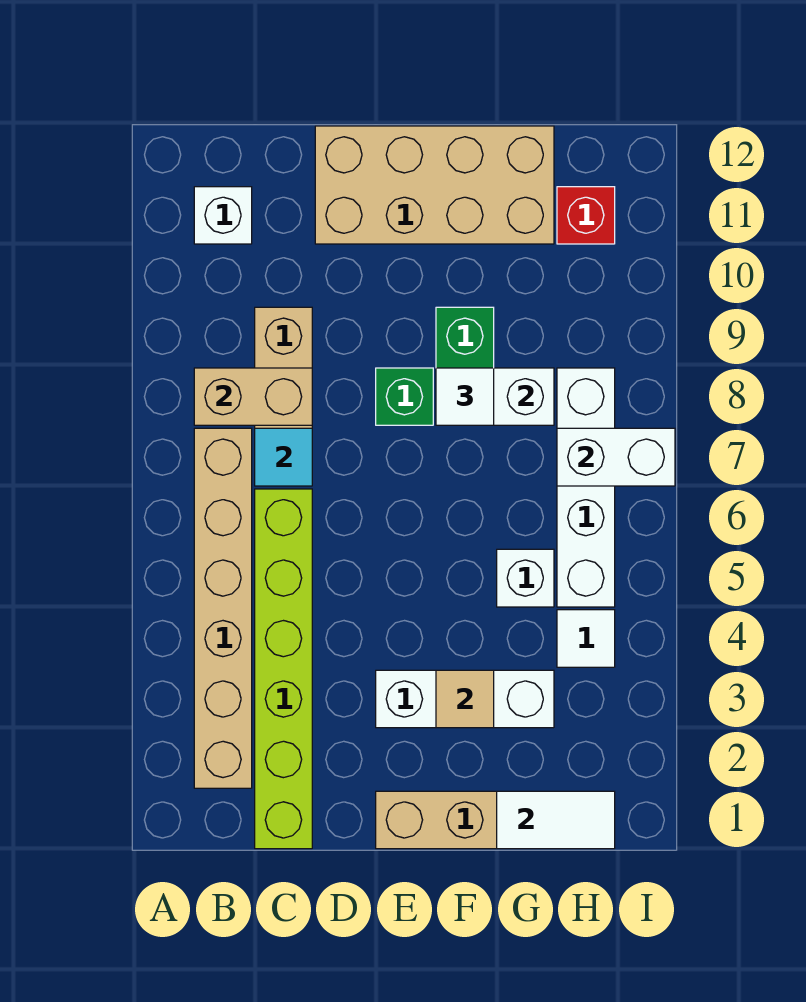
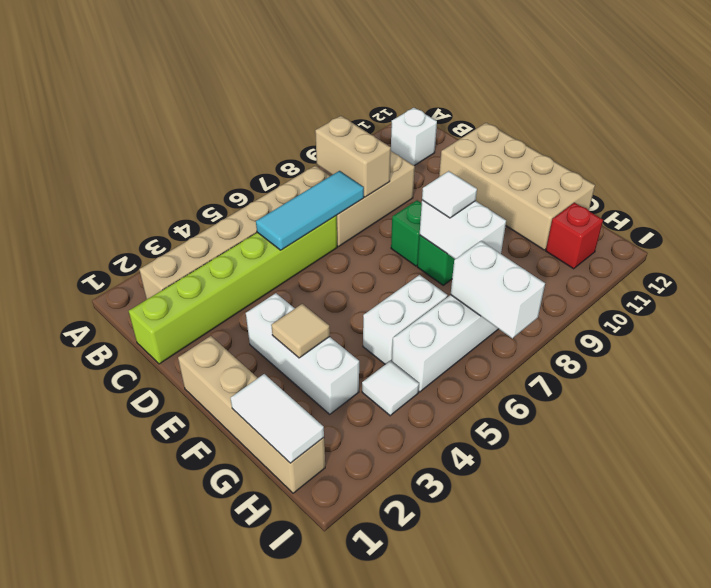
cyan 1x1 tile [255,428,312,486] -> cyan 1x3 tile [256,171,364,250]
white 1x1 brick [497,549,554,607] -> white 1x2 brick [363,275,448,364]

